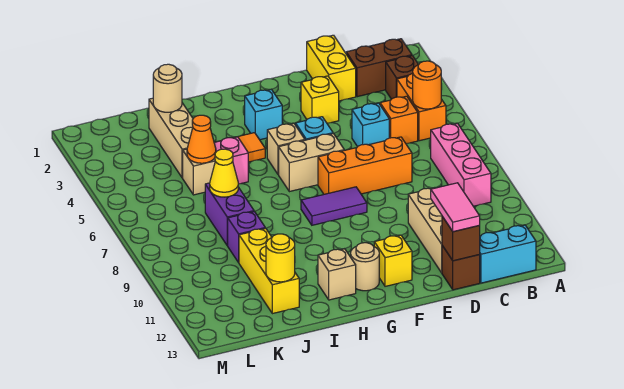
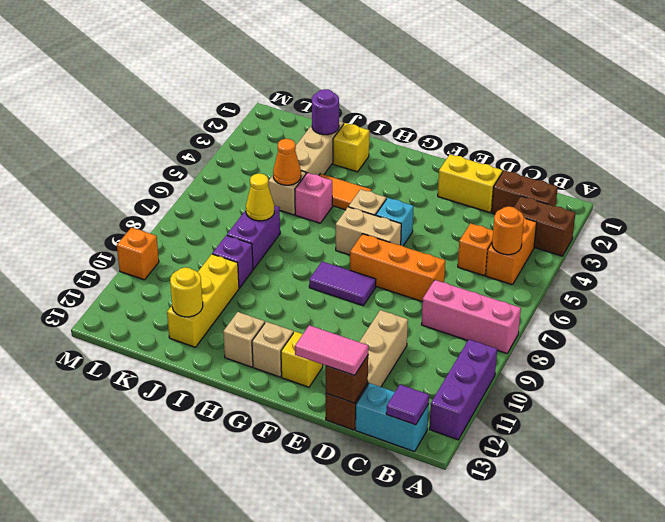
none -> purple 1x3 brick [429,340,497,440]
brown 1x1 brick [386,56,419,99] -> brown 1x2 brick [514,196,575,256]
pink 1x3 brick [431,123,491,206] -> pink 1x3 brick turned to [421,280,521,353]
none -> purple 1x1 tile [386,385,429,425]
yellow 1x2 brick [307,35,356,101] -> yellow 1x2 brick turned to [438,154,503,213]
cyan 1x1 brick [352,103,389,147] -> none
pink 1x2 tile [431,183,480,232] -> pink 1x2 tile turned to [295,325,368,375]
yellow 1x1 brick [301,76,339,123] -> yellow 1x1 brick moved to [333,123,370,172]
cyan 1x1 brick [245,89,282,140] -> none
tan 1x1 round brick [351,243,379,291] -> tan 1x1 brick [252,322,293,377]
tan 1x1 round brick [153,64,182,112] -> purple 1x1 round brick [312,89,339,135]
none -> orange 1x1 brick [117,227,159,280]

